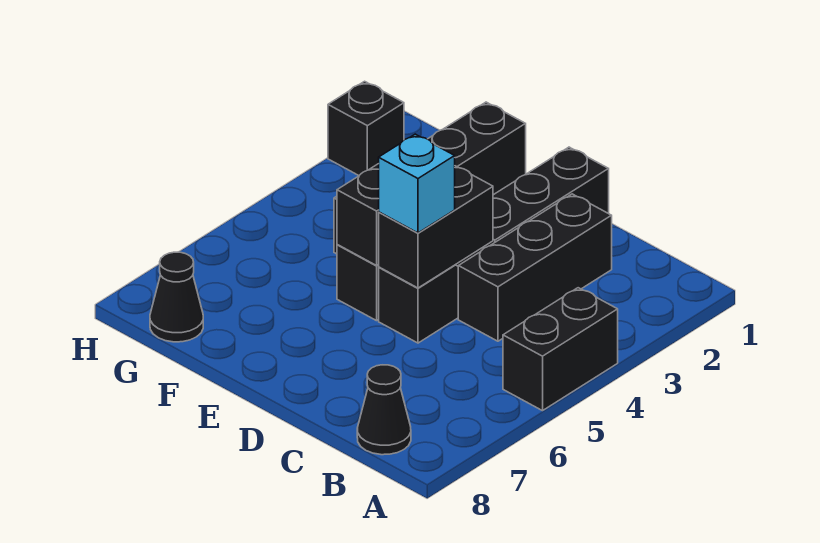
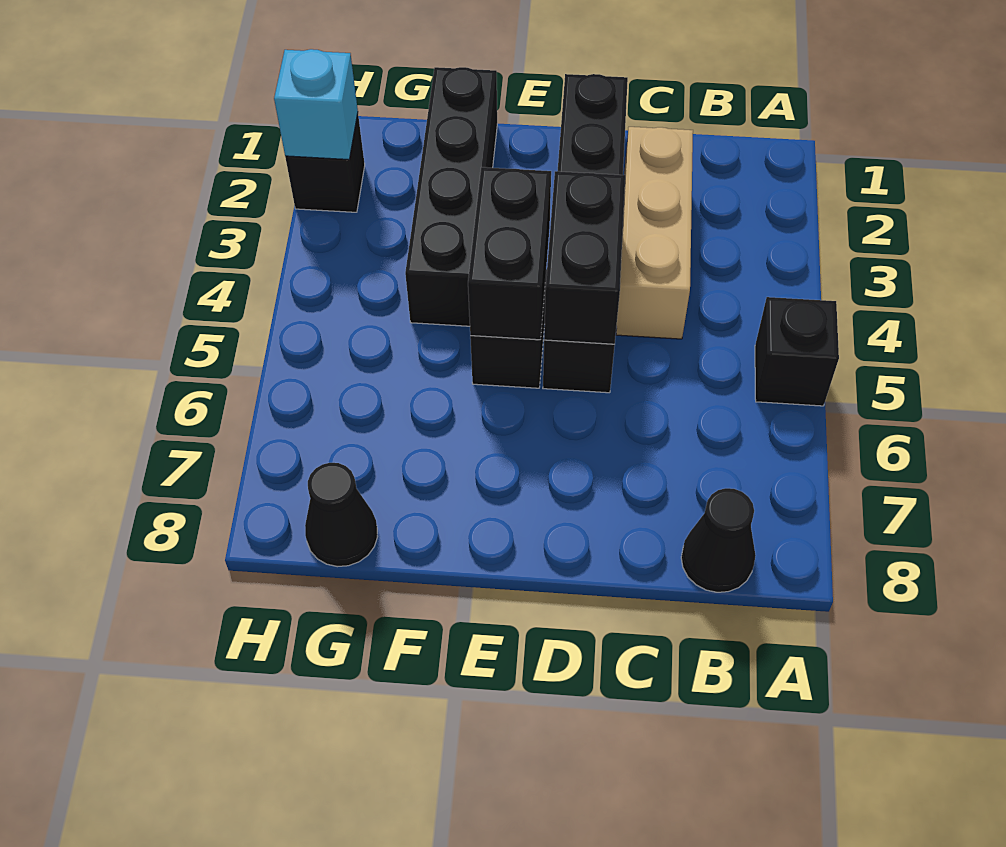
black 1x2 brick [503,288,618,411] -> black 1x1 brick [755,297,839,406]
black 1x3 brick [458,194,612,341] -> tan 1x3 brick [616,127,693,339]
cyan 1x1 brick [379,134,455,233] -> cyan 1x1 brick moved to [274,49,358,160]

